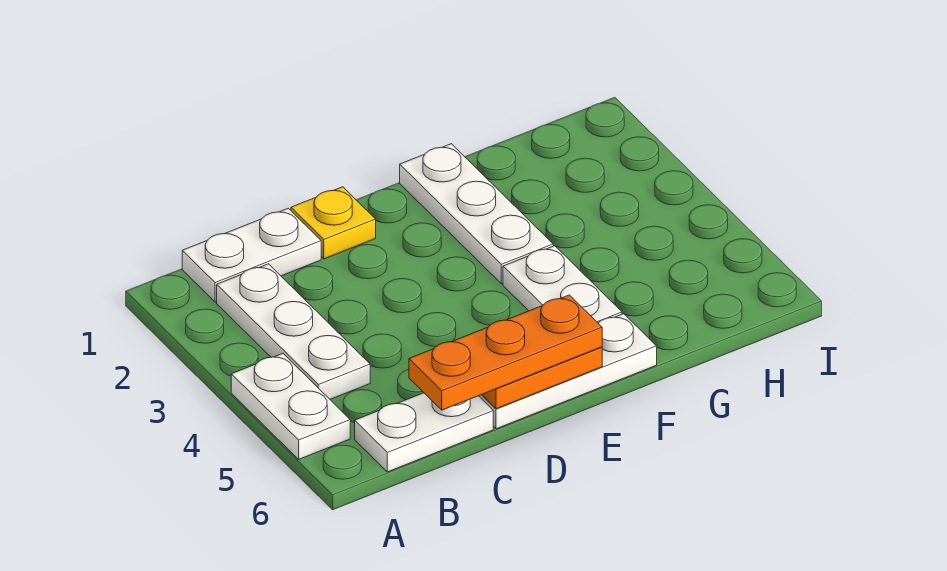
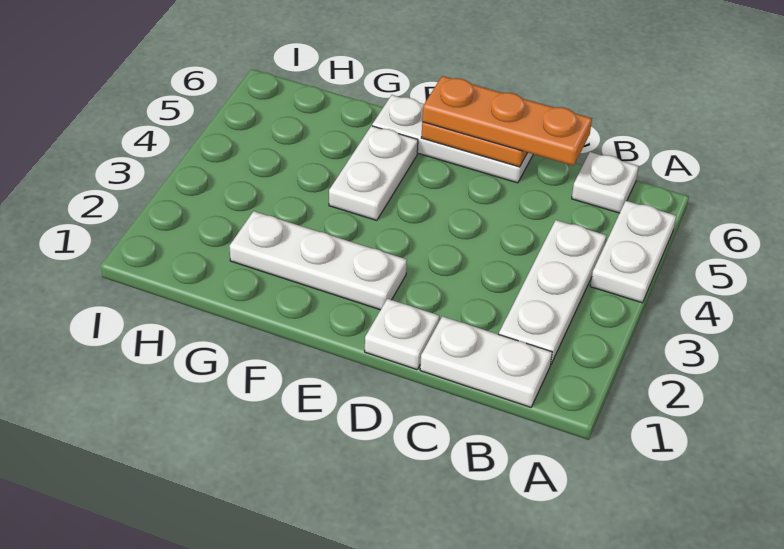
white 1x2 plate [355,393,493,472] -> white 1x1 plate [572,152,639,213]
yellow 1x1 plate [291,187,376,259] -> white 1x1 plate [365,299,439,370]
white 1x3 plate [400,144,553,284] -> white 1x3 plate turned to [230,211,407,310]

